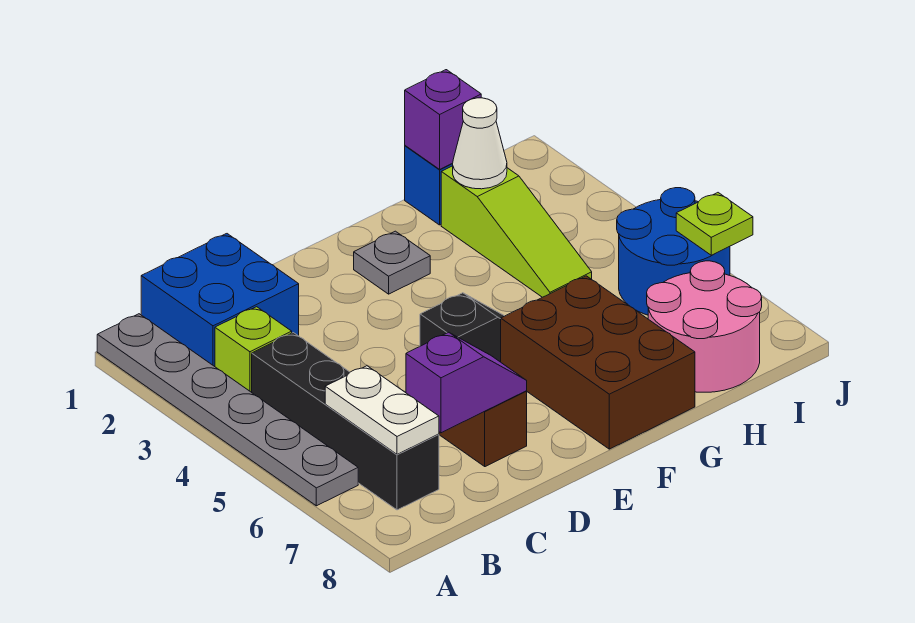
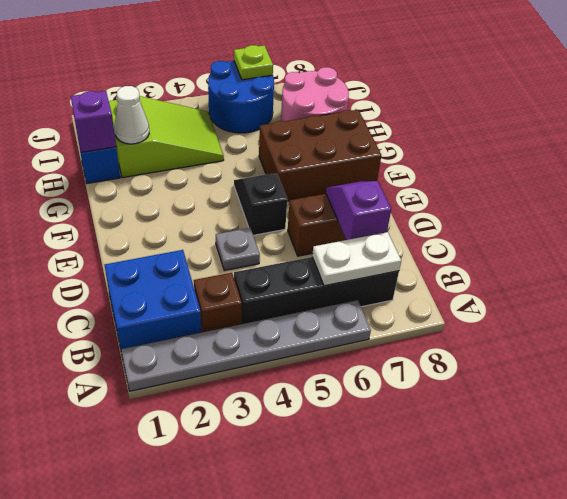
lime 1x1 brick [215,307,292,392] -> brown 1x1 brick [194,273,242,332]
grey 1x1 plate [354,231,430,294] -> grey 1x1 plate moved to [216,228,260,270]
lime 1x3 slope [441,166,592,297] -> lime 2x3 slope [109,96,224,178]

